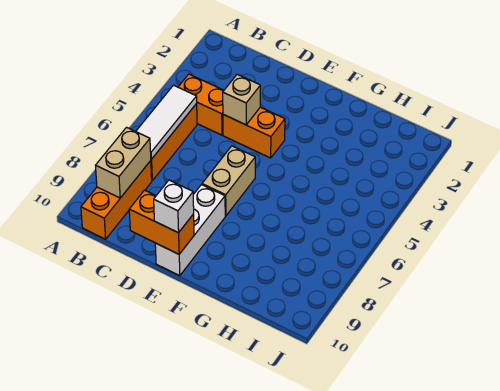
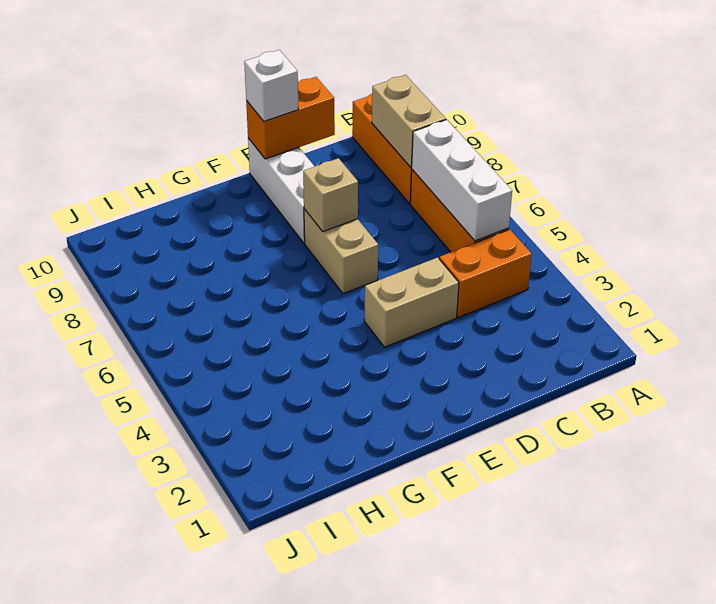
white 1x3 tile [136,85,197,159] -> white 1x3 brick [412,120,512,241]
orange 1x2 brick [223,107,285,158] -> tan 1x2 brick [364,257,459,347]
tan 1x1 brick [223,74,260,125] -> tan 1x1 brick moved to [303,158,358,232]

